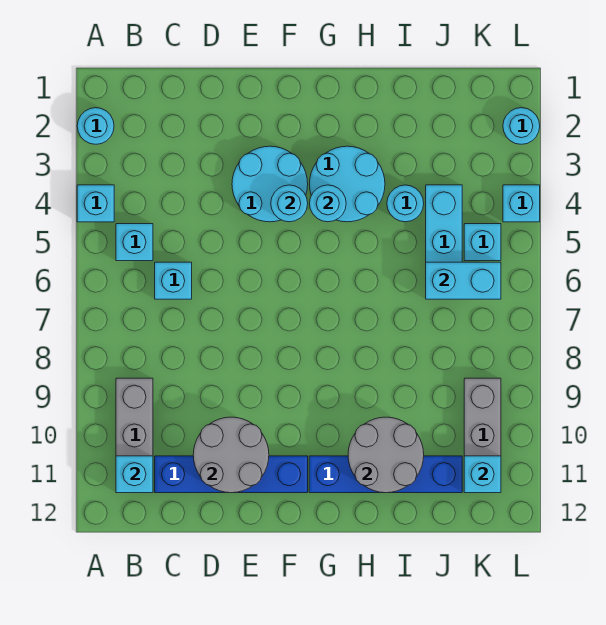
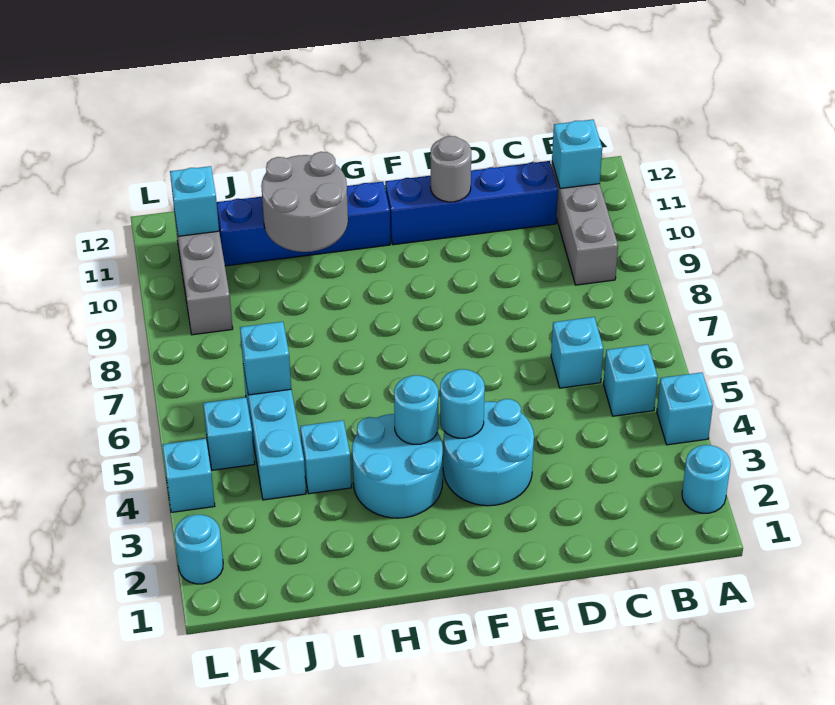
grey 2x2 round brick [193,417,269,493] -> grey 1x1 round brick [431,136,471,202]
cyan 1x1 round brick [387,185,424,222] -> cyan 1x1 brick [300,420,351,494]
cyan 1x2 brick [426,262,501,299] -> cyan 1x1 brick [240,322,291,395]

